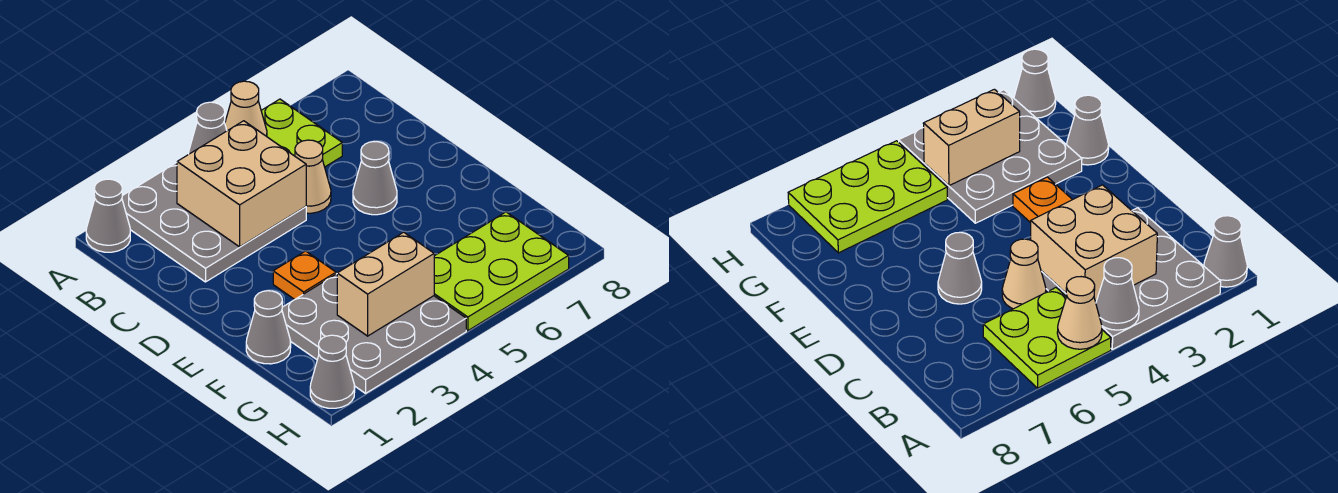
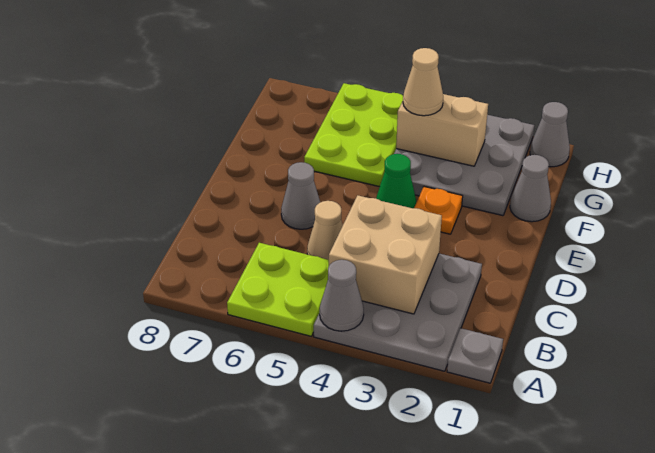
grey 1x1 cone [86,179,130,252] -> grey 1x1 plate [447,328,503,383]
tan 1x1 cone [225,81,267,137] -> tan 1x1 cone moved to [403,48,443,116]
none -> green 1x1 cone [376,154,416,208]
lime 2x3 plate [434,212,569,331] -> lime 2x3 plate turned to [304,83,403,187]

